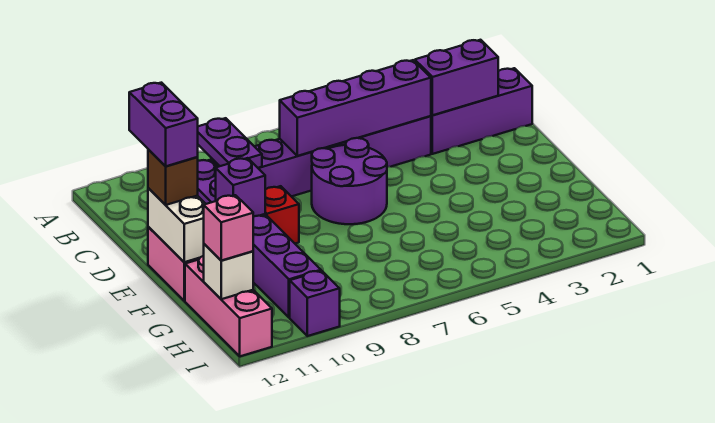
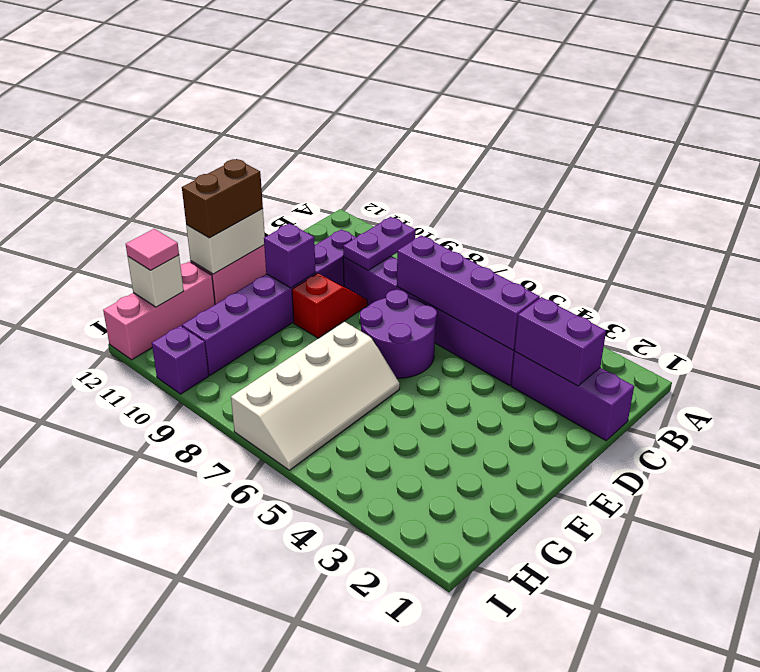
purple 1x2 brick [129,83,198,166] -> none
brown 1x1 brick [148,150,198,205] -> brown 1x2 brick [182,159,263,238]
none -> white 2x4 slope [231,322,400,470]
pink 1x1 brick [204,195,253,261] -> pink 1x1 tile [126,229,179,270]

